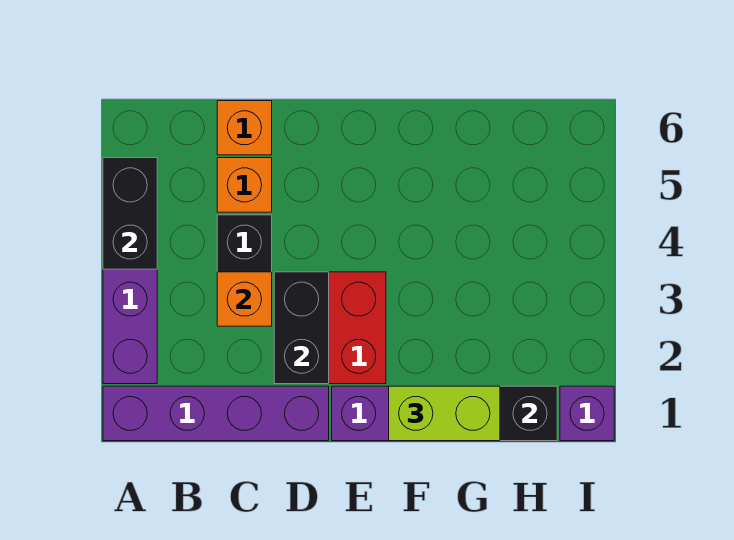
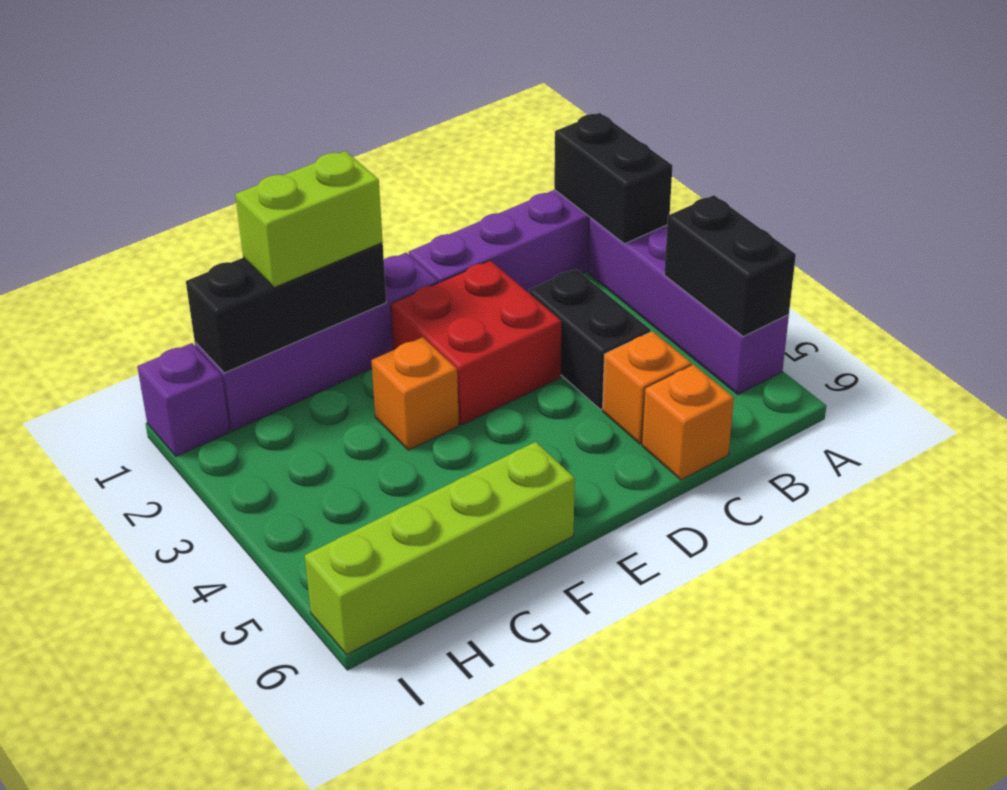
orange 1x1 brick [217,272,272,326] -> orange 1x1 brick moved to [371,337,459,450]
black 1x2 brick [274,272,329,384] -> black 1x2 brick moved to [554,113,673,244]
none -> lime 1x4 brick [305,442,575,655]

